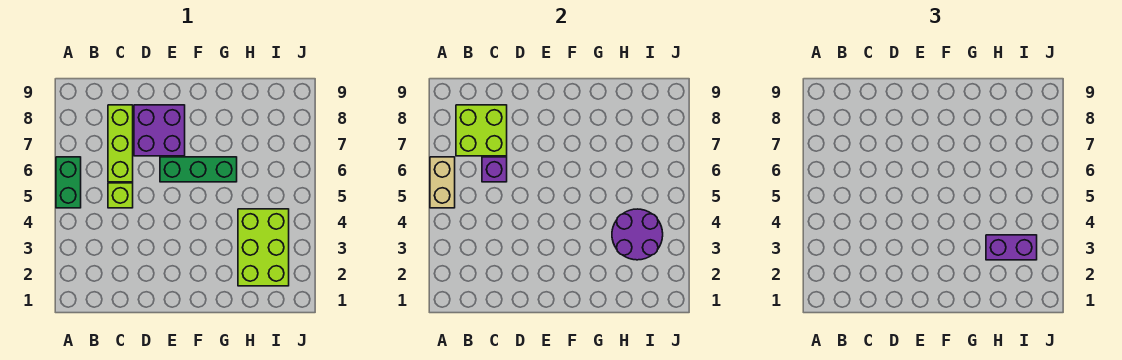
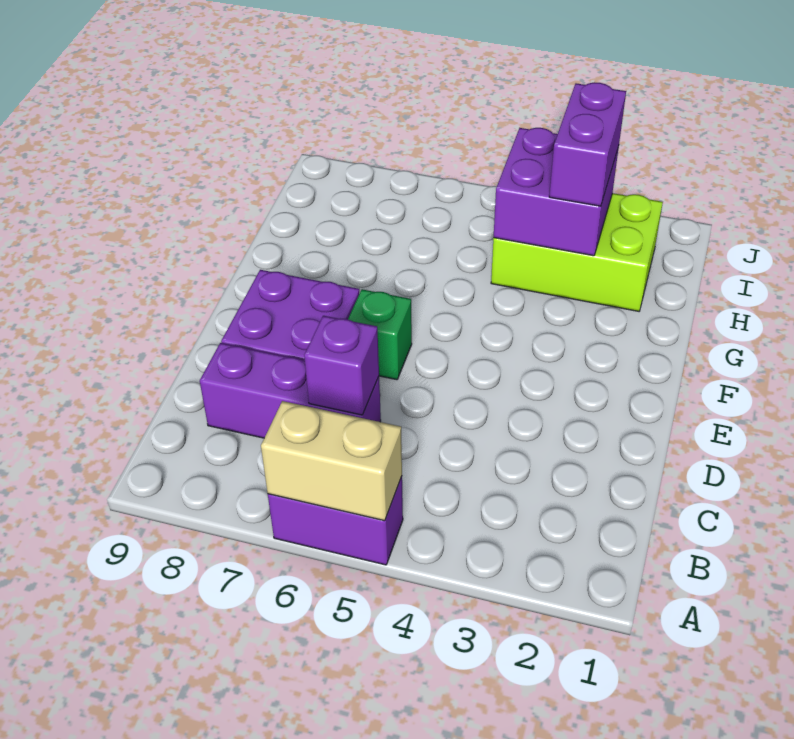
green 1x2 brick [56,157,81,208] -> purple 1x2 brick [268,477,403,565]
lime 2x2 brick [456,105,507,156] -> none
lime 1x1 brick [108,183,133,208] -> none
lime 1x3 brick [108,105,133,182] -> purple 1x3 brick [200,343,381,438]
green 1x3 brick [160,157,237,182] -> green 1x1 brick [348,289,412,380]
purple 2x2 round brick [612,209,663,260] -> purple 2x2 brick [494,128,619,256]

